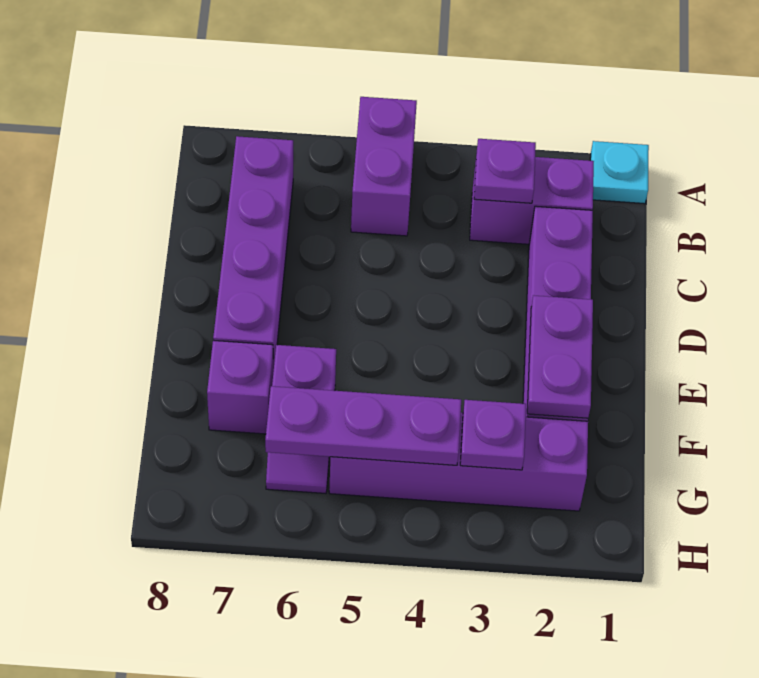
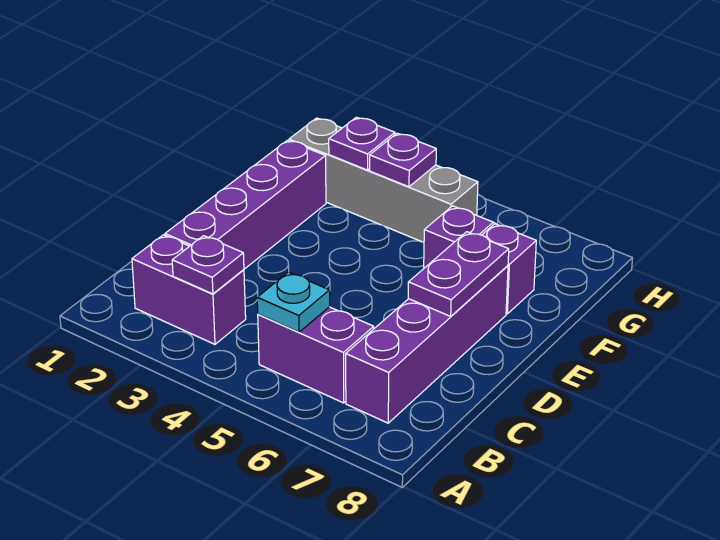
cyan 1x1 plate [590,141,649,204] -> cyan 1x1 plate moved to [257,272,330,332]
purple 1x2 brick [351,97,417,236] -> purple 1x2 brick turned to [258,307,374,403]
purple 1x2 plate [527,295,593,418] -> purple 1x2 plate moved to [408,232,509,316]
purple 1x4 brick [329,413,588,511] -> grey 1x4 brick [289,118,478,242]
purple 1x3 plate [265,386,461,465] -> purple 1x1 plate [370,133,436,187]

